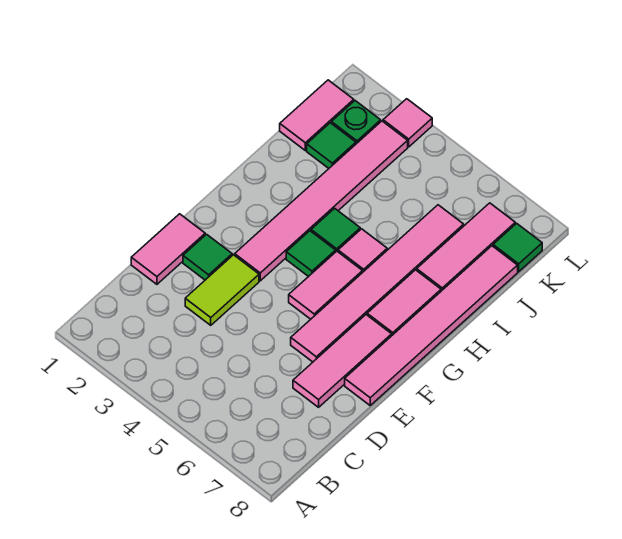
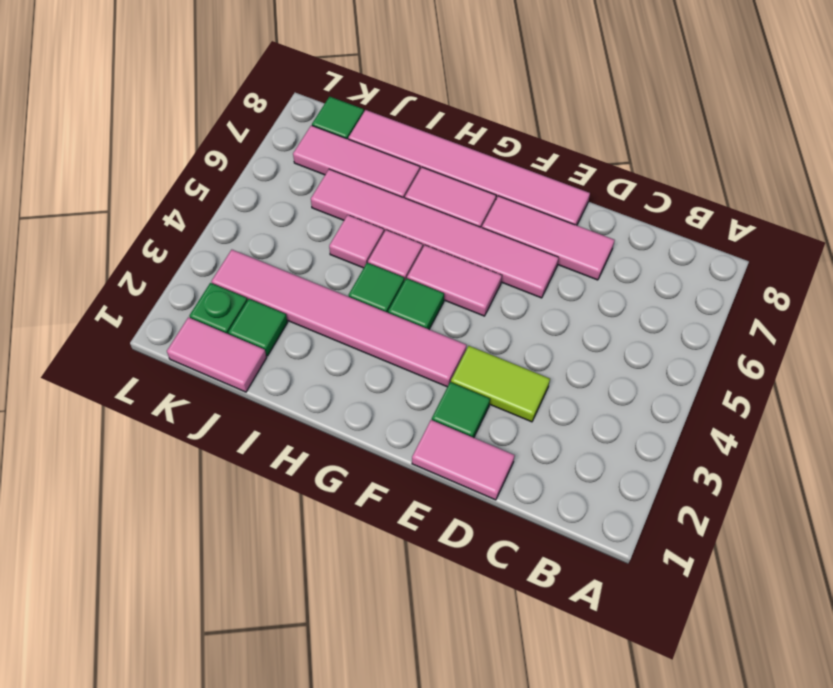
pink 1x1 tile [383,99,432,147] -> pink 1x1 tile moved to [329,215,384,268]

